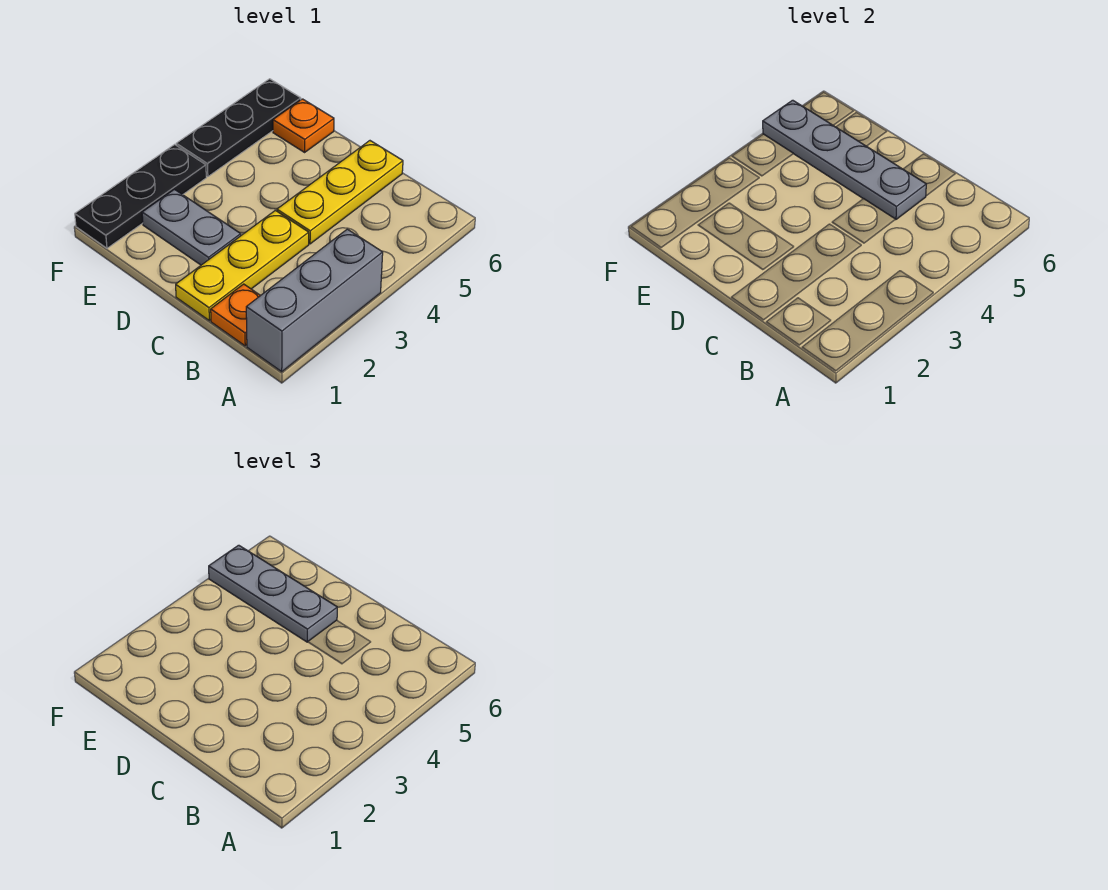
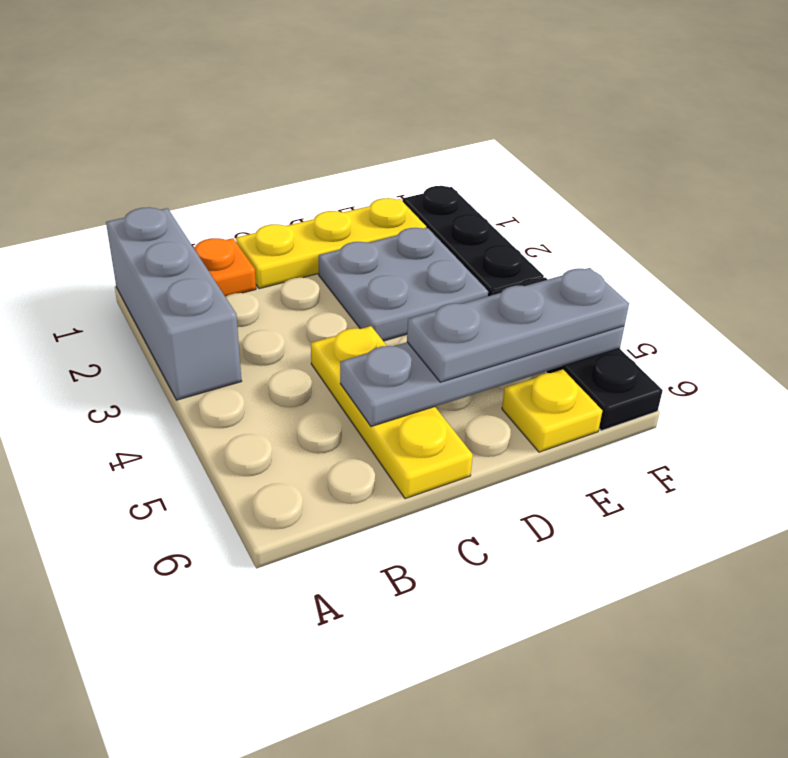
yellow 1x3 plate [176,210,309,321] -> yellow 1x3 plate turned to [236,198,426,289]
grey 1x2 plate [142,189,241,265] -> grey 2x2 plate [319,228,488,341]
orange 1x1 plate [273,99,334,152] -> yellow 1x1 plate [502,369,602,452]

